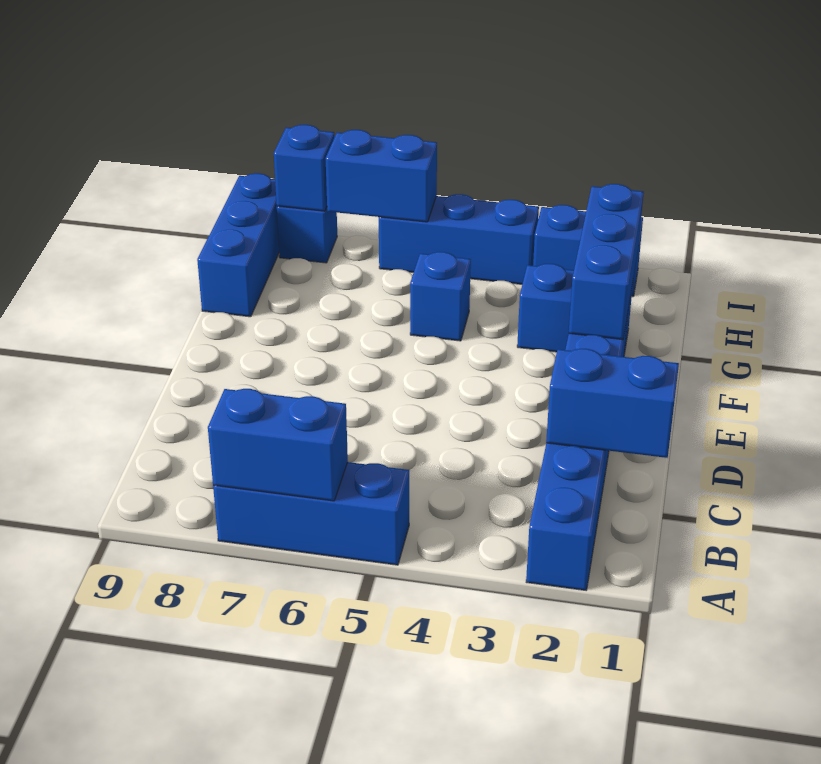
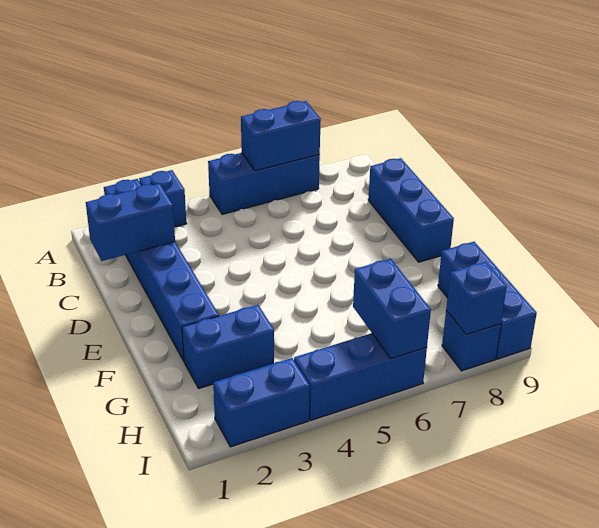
blue 1x3 brick [569,184,644,340] -> blue 1x3 brick moved to [368,158,454,262]
blue 1x1 brick [410,252,471,341] -> blue 1x1 brick moved to [139,170,187,227]
blue 1x2 brick [326,130,437,222] -> blue 1x2 brick turned to [353,259,431,359]

